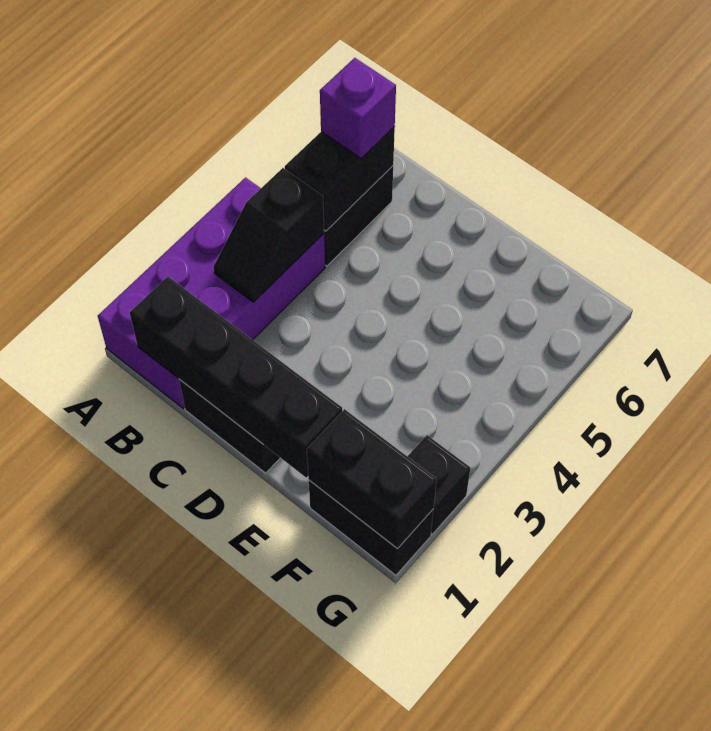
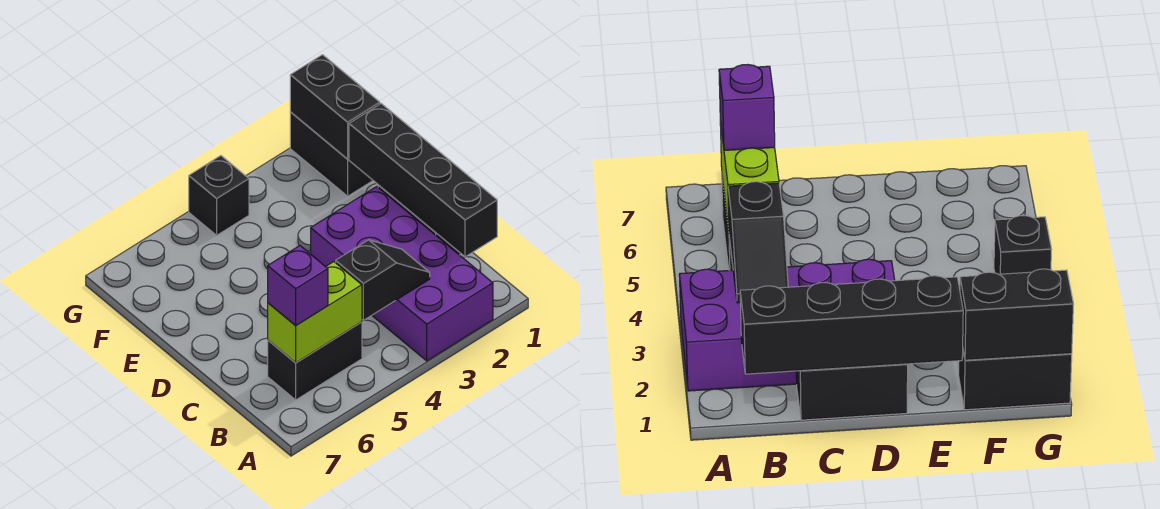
purple 2x4 brick [98,178,325,408] -> purple 2x4 brick turned to [311,186,493,361]
black 1x2 brick [285,127,395,231] -> lime 1x2 brick [268,262,362,363]
black 1x1 brick [408,435,470,534] -> black 1x1 brick moved to [189,156,249,235]

